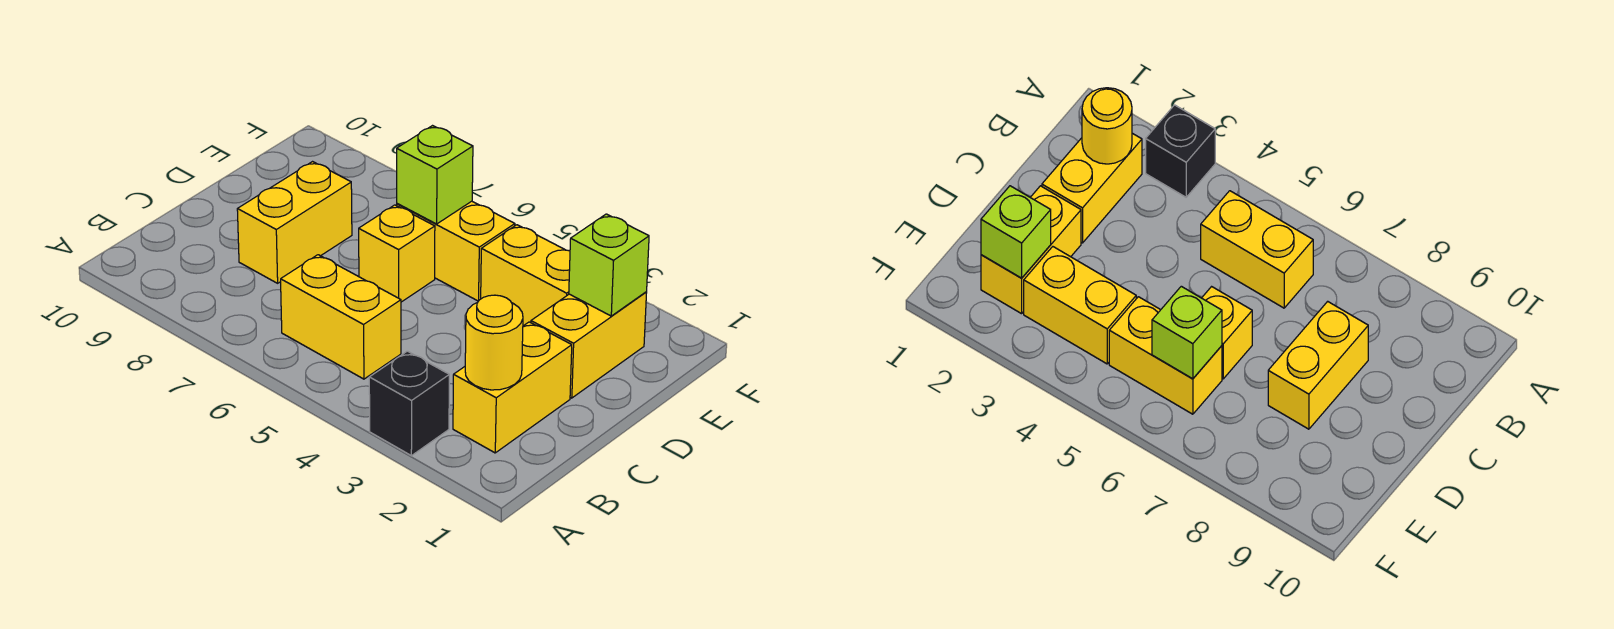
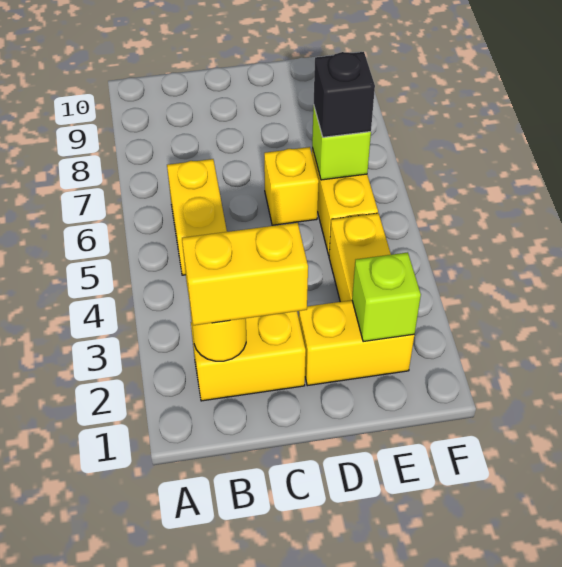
black 1x1 brick [369,351,449,456] -> black 1x1 brick moved to [314,52,375,137]
yellow 1x2 brick [237,162,352,283] -> yellow 1x2 brick moved to [182,223,308,325]

